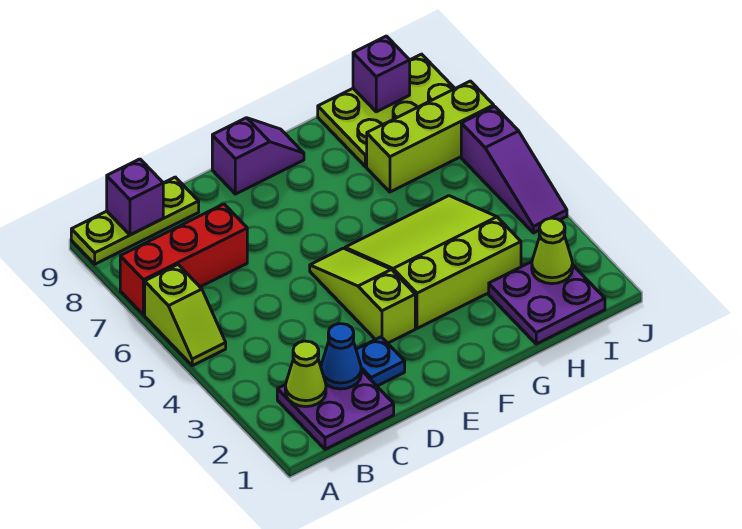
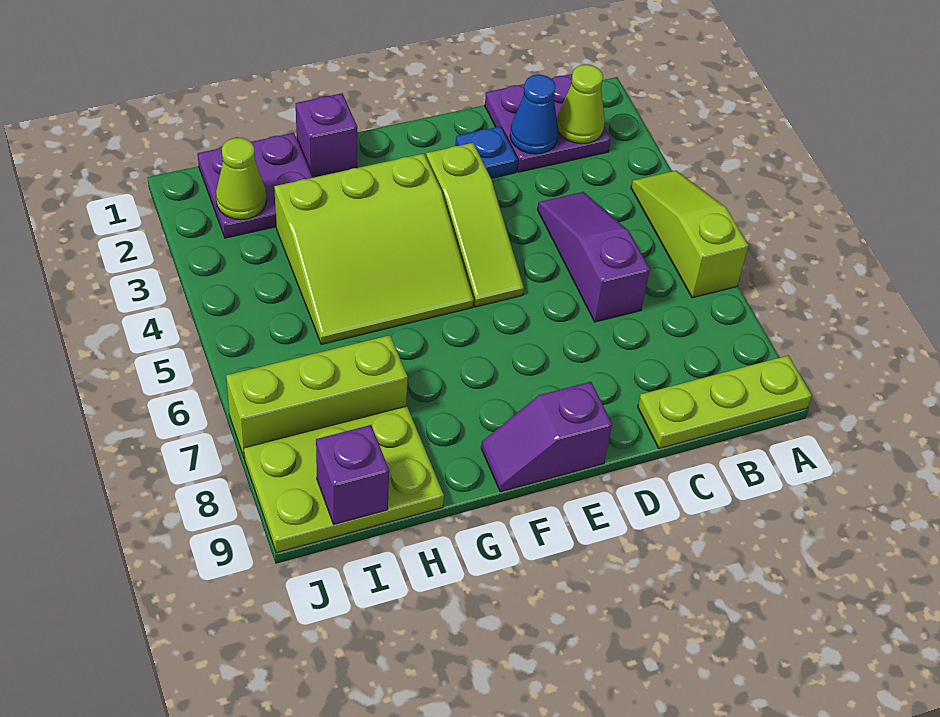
lime 1x2 slope [145,265,226,366] -> lime 1x3 slope [631,171,749,298]
red 1x3 brick [120,204,247,315] -> none
purple 1x1 brick [107,159,163,235] -> purple 1x1 brick moved to [296,93,357,178]
purple 1x3 slope [461,106,567,233] -> purple 1x3 slope moved to [537,192,650,322]

